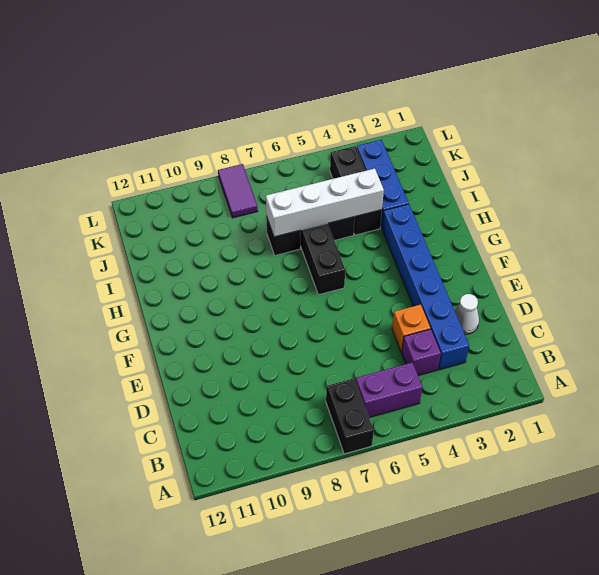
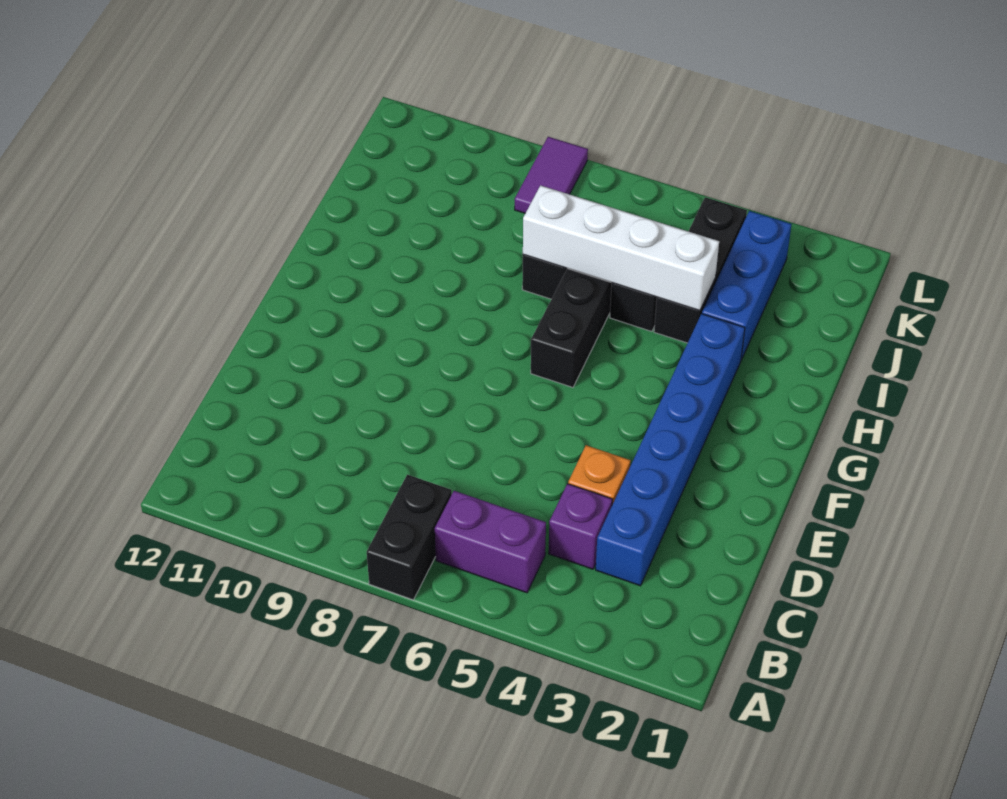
white 1x1 cone [455,294,479,334] -> none

